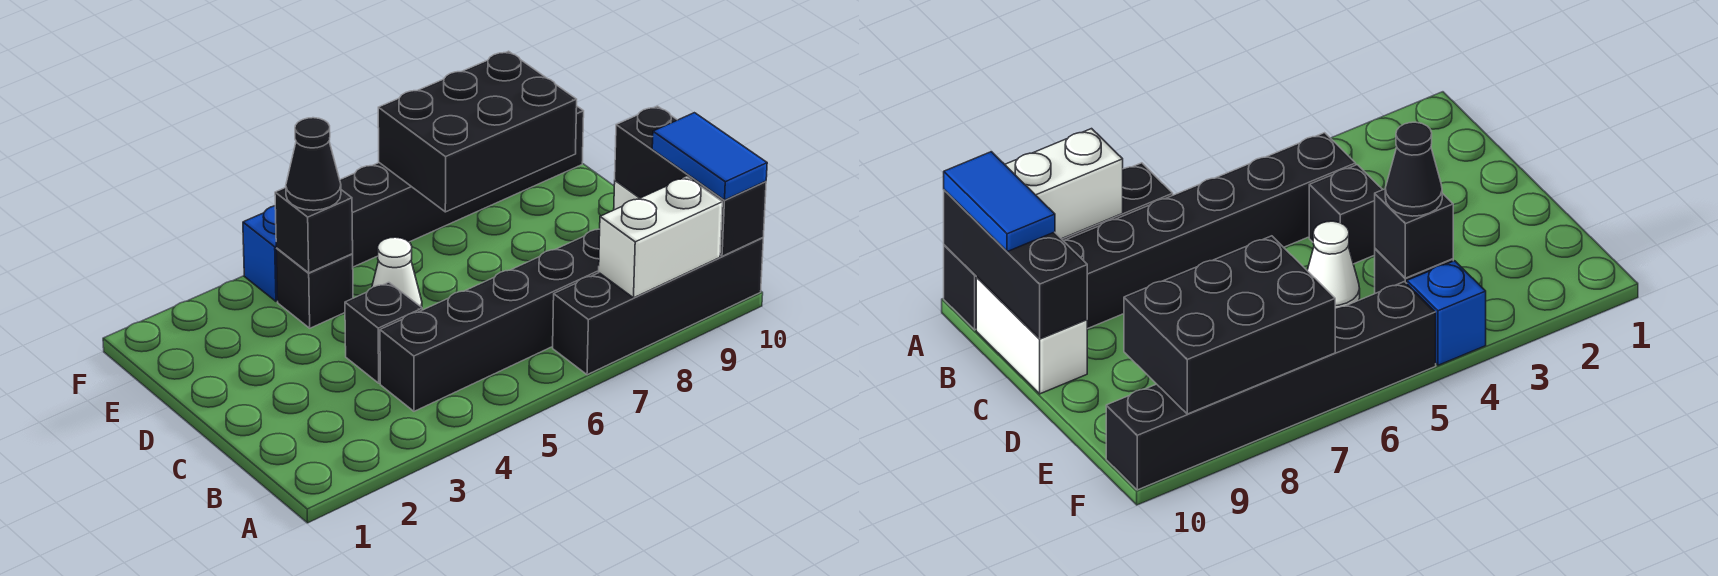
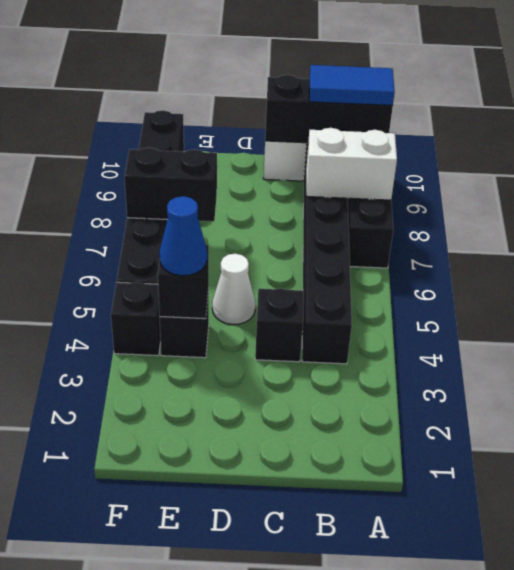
white 1x2 brick [599,177,722,298] -> white 1x2 brick turned to [306,128,397,200]
black 1x1 cone [286,118,341,210] -> blue 1x1 cone [160,196,207,276]
black 2x3 brick [378,51,577,212] -> black 1x2 brick [124,148,217,222]
blue 1x1 brick [243,206,278,301] -> black 1x1 brick [111,282,161,356]

